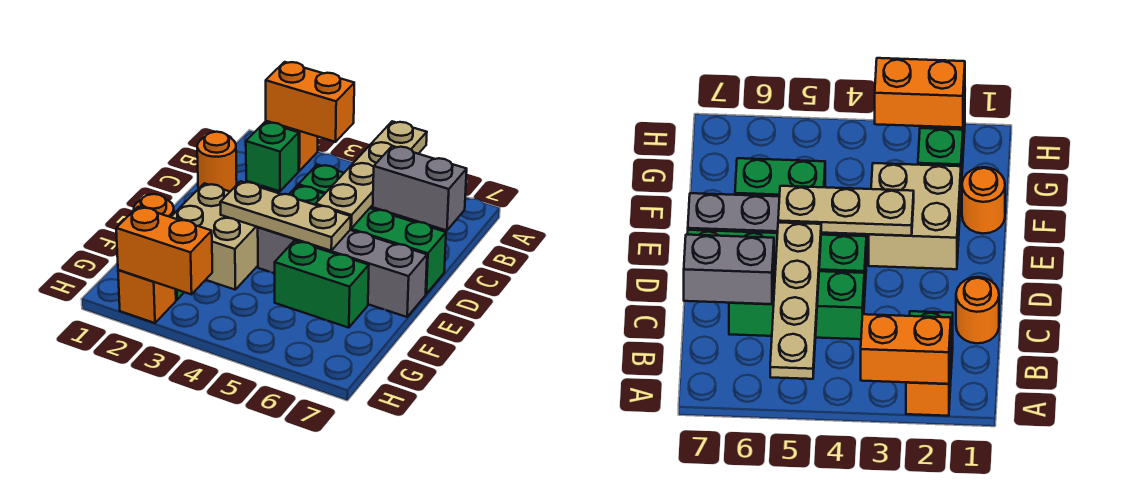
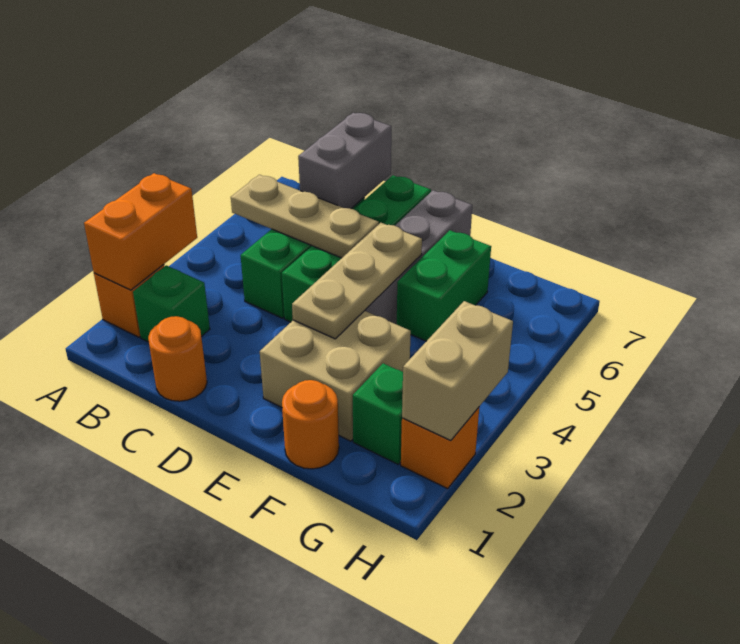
tan 1x4 plate [316,121,427,228] -> tan 1x3 plate [231,175,379,258]
orange 1x2 brick [116,207,212,294] -> tan 1x2 brick [402,301,513,441]

